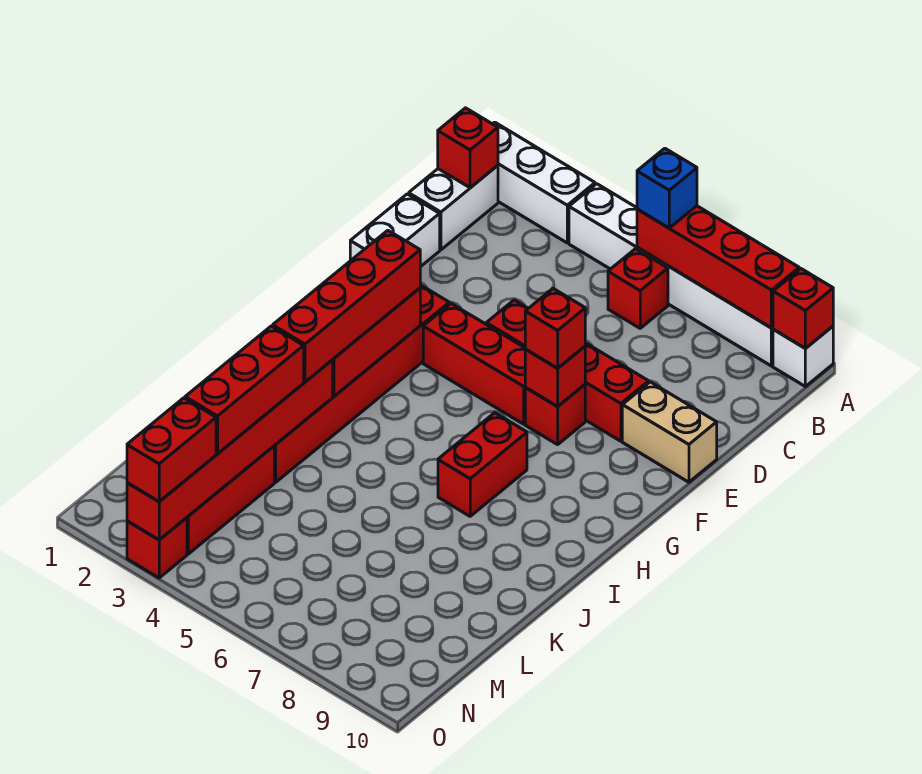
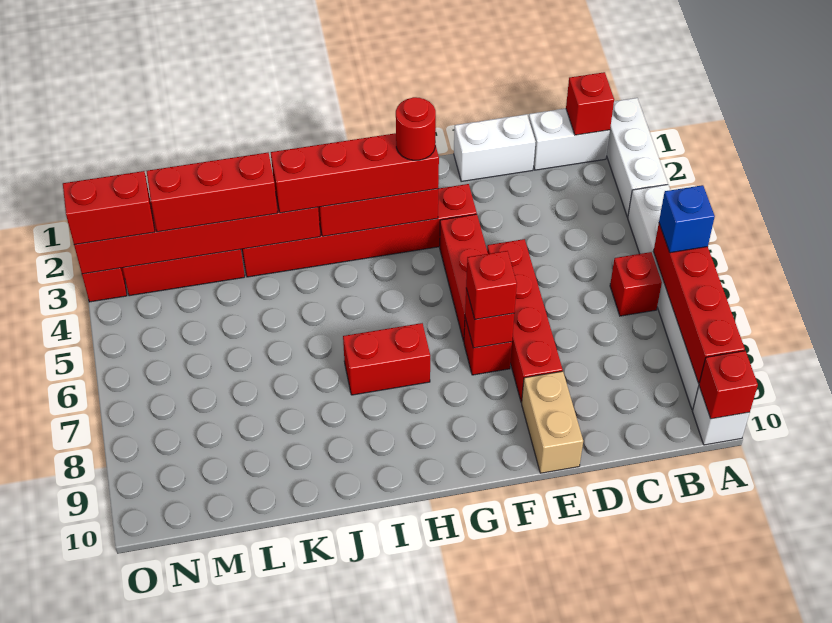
none -> red 1x1 round brick [396,97,436,160]

